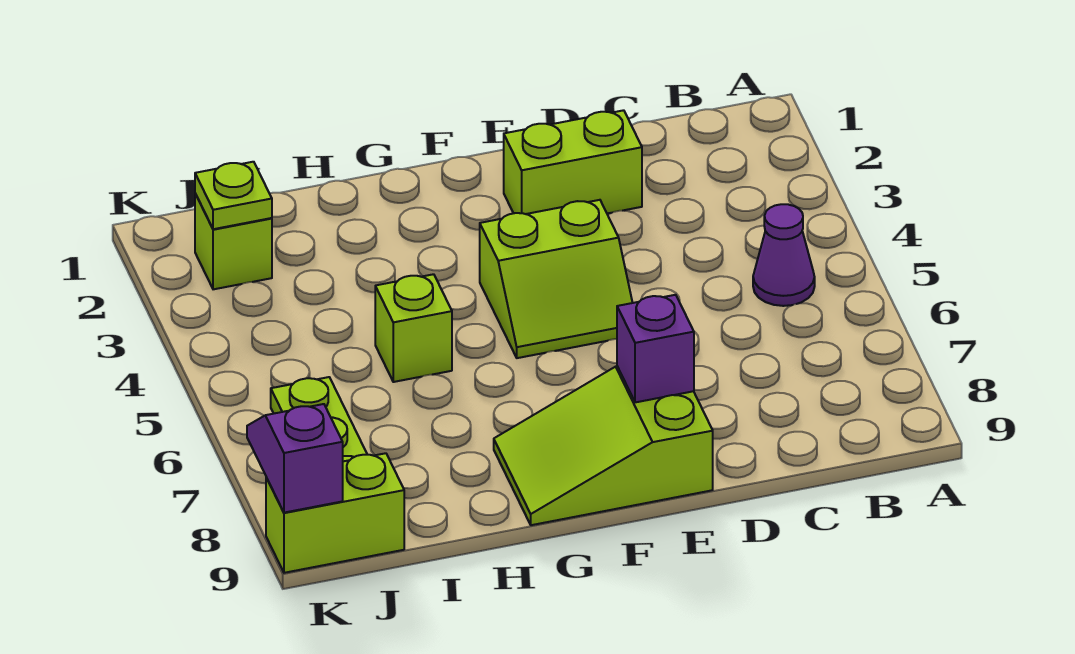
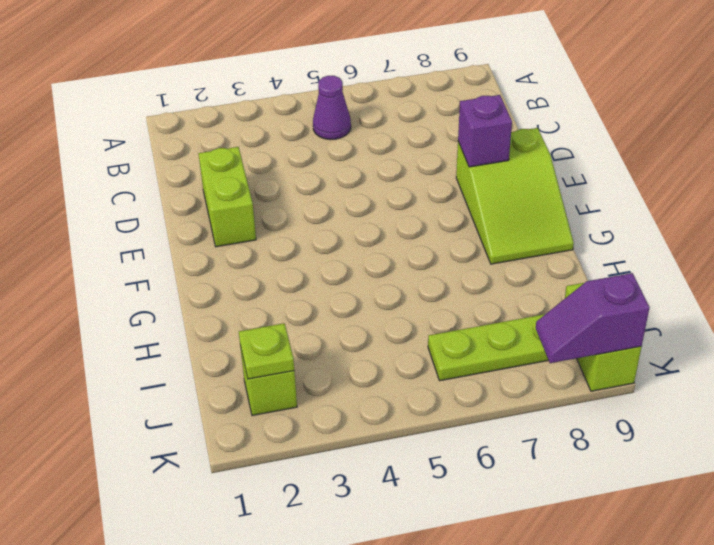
lime 2x2 slope [480,200,632,358] -> none
lime 1x1 brick [375,274,452,382] -> none

